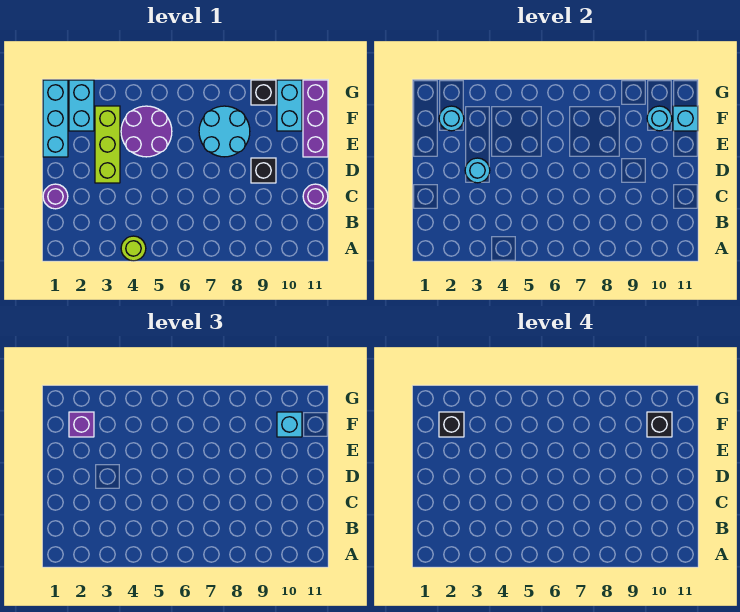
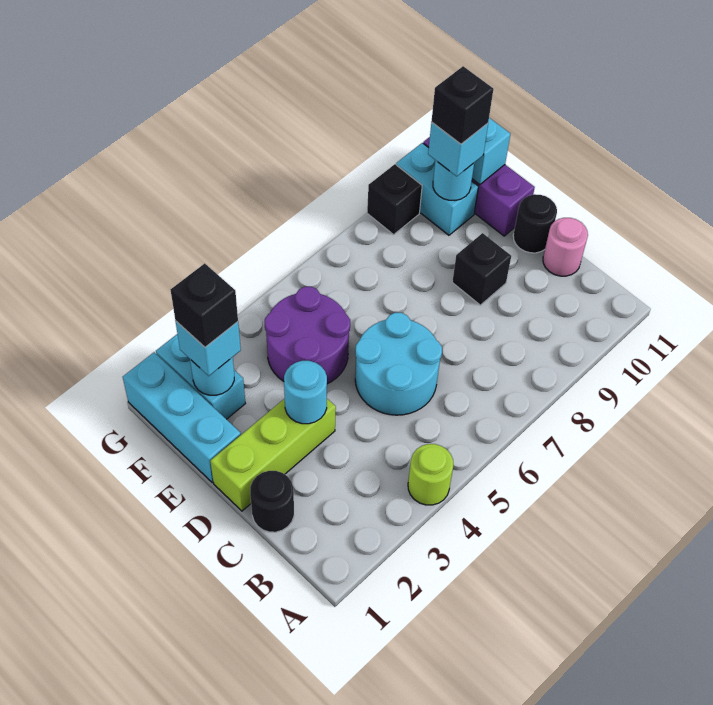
purple 1x1 round brick [43,184,68,209] -> black 1x1 round brick [250,471,294,532]
purple 1x1 round brick [303,184,328,209] -> pink 1x1 round brick [543,218,588,276]
lime 1x3 brick [95,106,120,183] -> lime 1x3 brick turned to [210,398,336,511]
none -> black 1x1 round brick [513,194,557,253]
cyan 2x2 round brick [199,106,250,157] -> cyan 2x2 round brick moved to [355,313,442,415]
purple 1x1 brick [69,412,94,437] -> cyan 1x1 brick [176,322,241,376]

